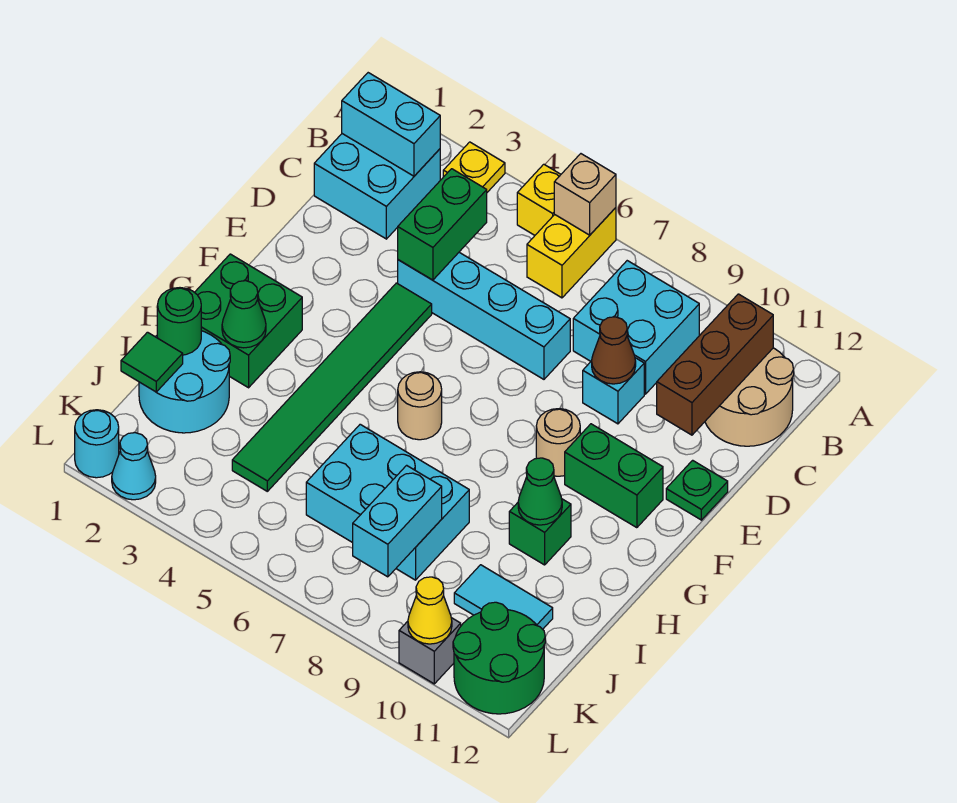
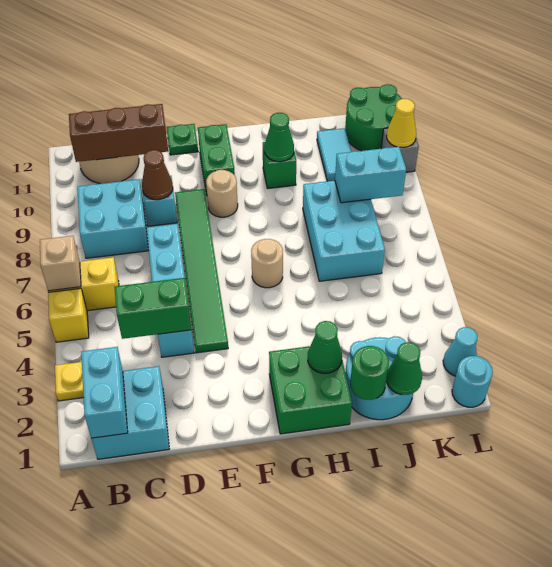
green 1x6 tile [232,283,432,491] -> green 1x6 tile turned to [175,189,228,353]
green 1x1 tile [121,332,183,392] -> green 1x1 cone [387,342,422,395]

